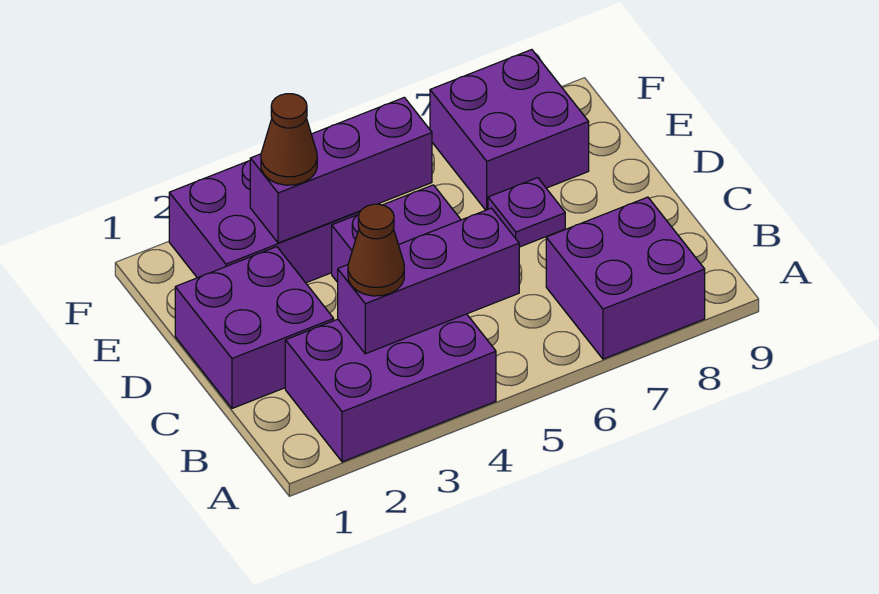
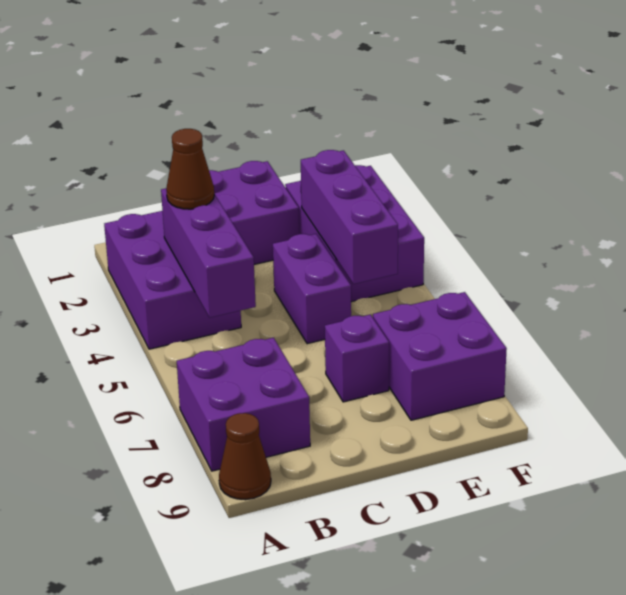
purple 1x1 plate [488,178,565,247] -> purple 1x1 brick [325,315,389,402]
brown 1x1 cone [261,94,317,185] -> brown 1x1 cone moved to [219,413,271,500]

